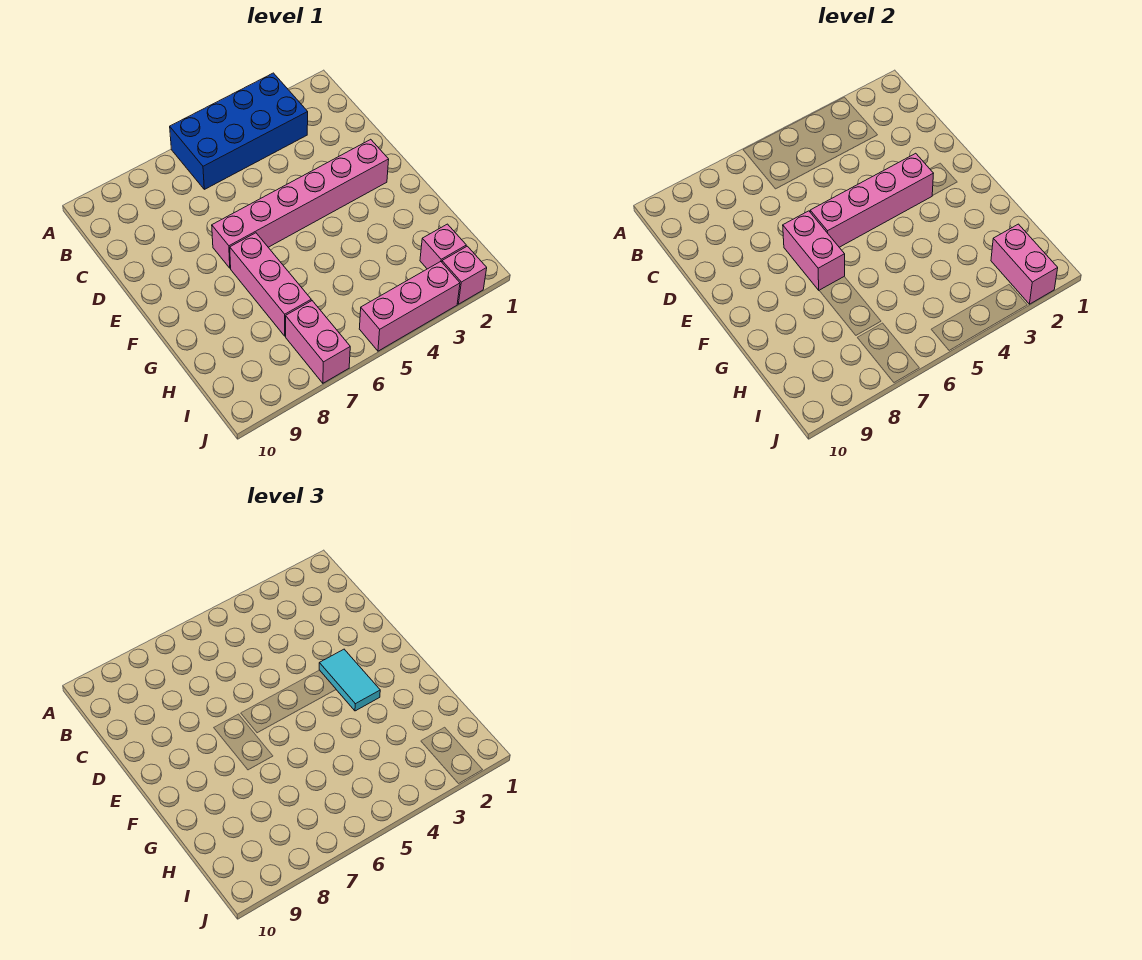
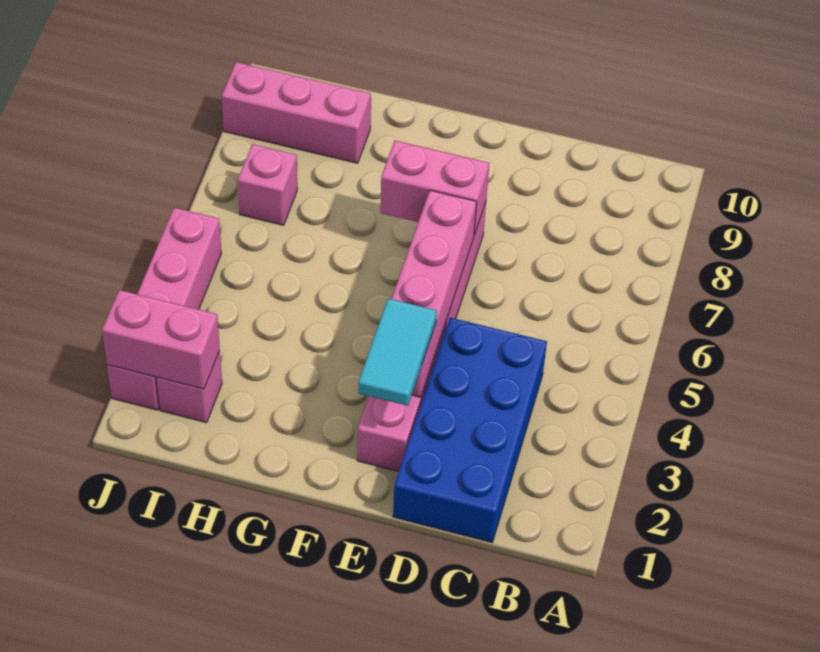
blue 2x4 brick [170,73,308,189] -> blue 2x4 brick moved to [393,318,547,542]
cyan 1x2 tile [319,649,380,711] -> cyan 1x2 tile turned to [358,299,437,406]
pink 1x3 brick [230,233,311,336] -> pink 1x3 brick moved to [222,62,371,163]
pink 1x2 brick [286,301,350,383] -> pink 1x1 brick [238,144,297,225]

